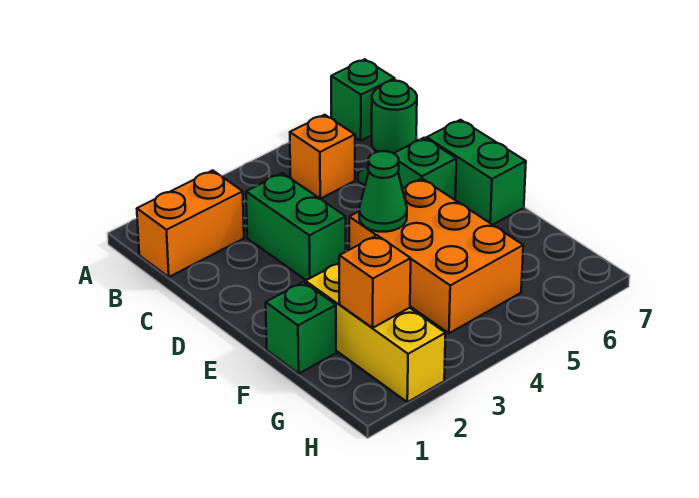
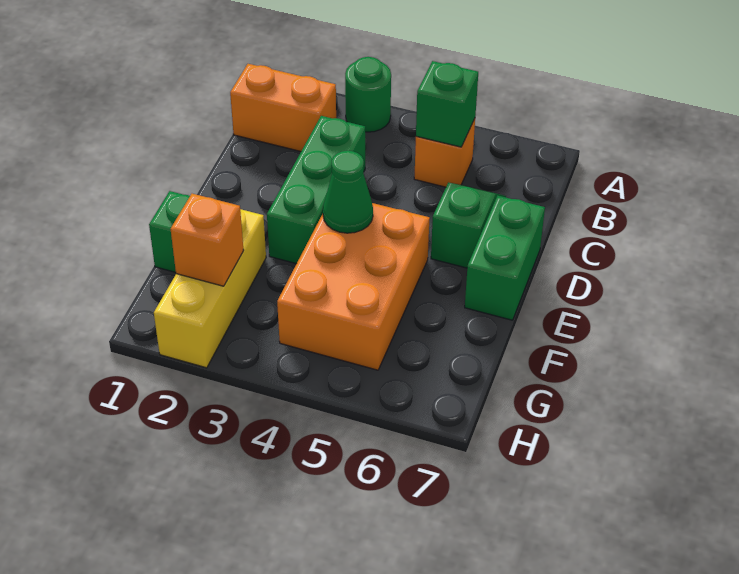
green 1x1 brick [331,59,395,141] -> green 1x1 brick moved to [416,61,478,147]
green 1x1 round brick [372,81,417,153] -> green 1x1 round brick moved to [345,57,391,132]
green 1x2 brick [246,173,346,280] -> green 1x3 brick [267,116,365,264]

